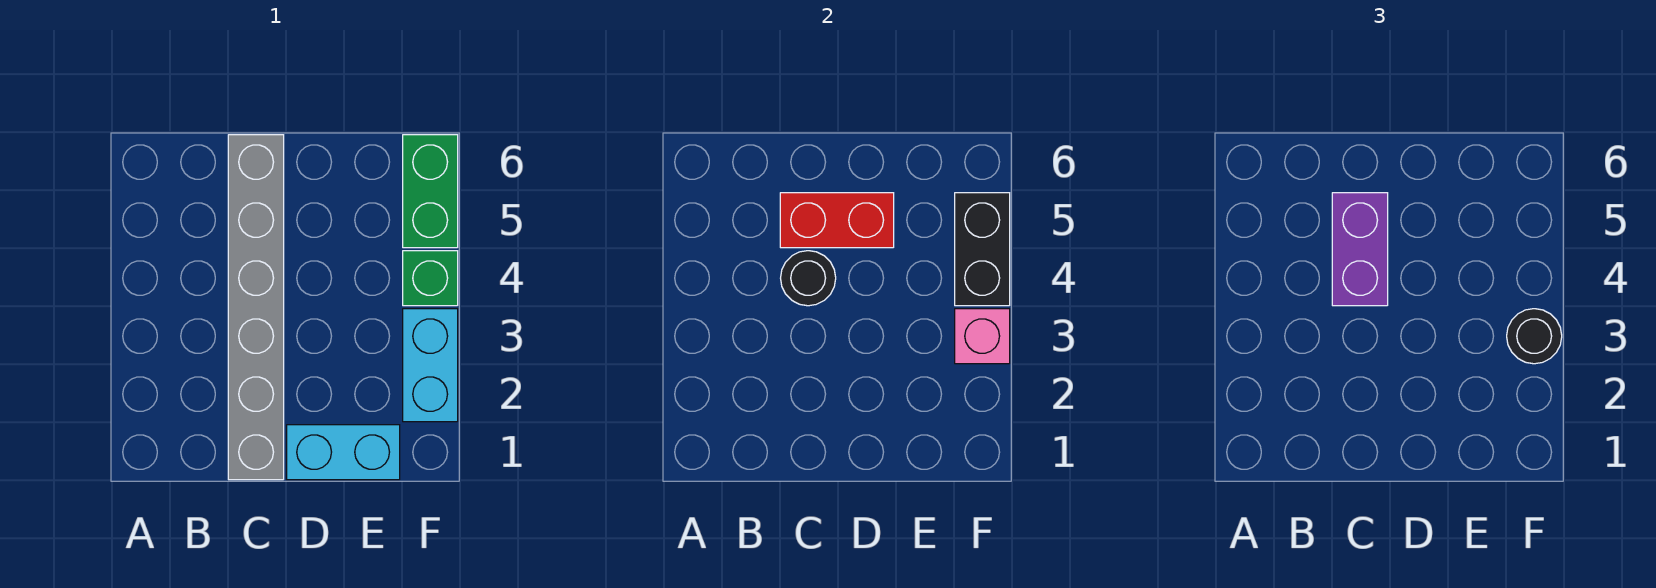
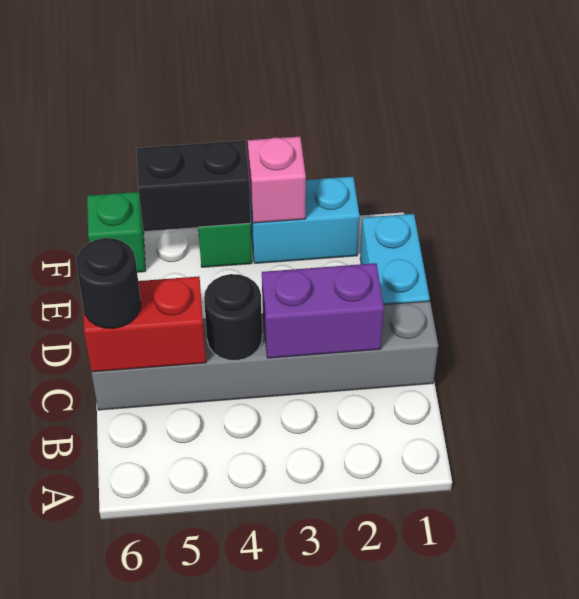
purple 1x2 brick [1332,193,1388,306] -> purple 1x2 brick moved to [262,263,384,358]
red 1x2 brick [780,193,894,248] -> red 1x2 brick turned to [84,276,206,372]
black 1x1 round brick [1507,309,1562,364] -> black 1x1 round brick moved to [76,238,141,329]
green 1x2 brick [403,135,458,248] -> green 1x1 brick [87,192,145,272]

